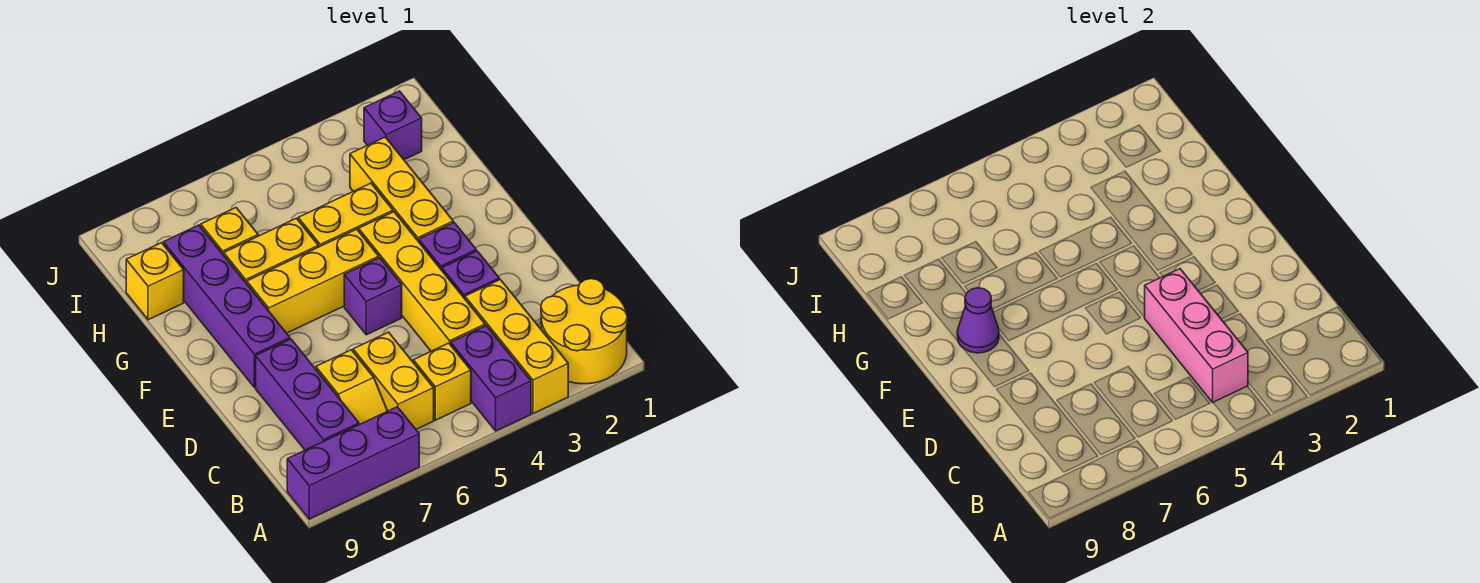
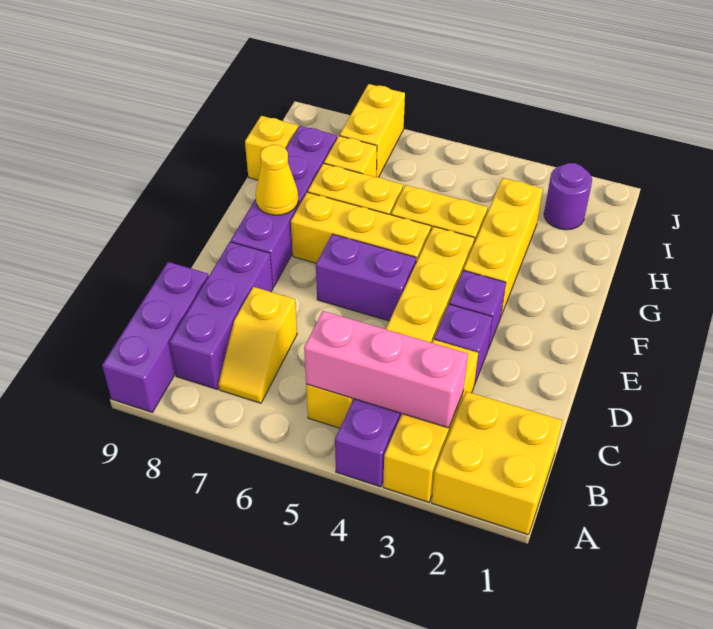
yellow 2x2 round brick [541,279,627,384] -> yellow 2x2 brick [432,391,562,535]
purple 1x3 brick [287,407,419,519] -> purple 1x3 brick turned to [102,262,209,412]
pink 1x3 brick [1145,269,1248,402] -> pink 1x3 brick turned to [304,311,468,428]
yellow 1x2 brick [353,332,434,429] -> yellow 1x2 brick moved to [340,84,405,177]
purple 1x1 brick [344,258,402,335] -> purple 1x2 brick [316,234,416,321]
purple 1x1 cone [957,288,999,353] -> yellow 1x1 cone [256,145,298,215]
purple 1x1 brick [364,91,422,160] -> purple 1x1 round brick [544,163,592,230]

